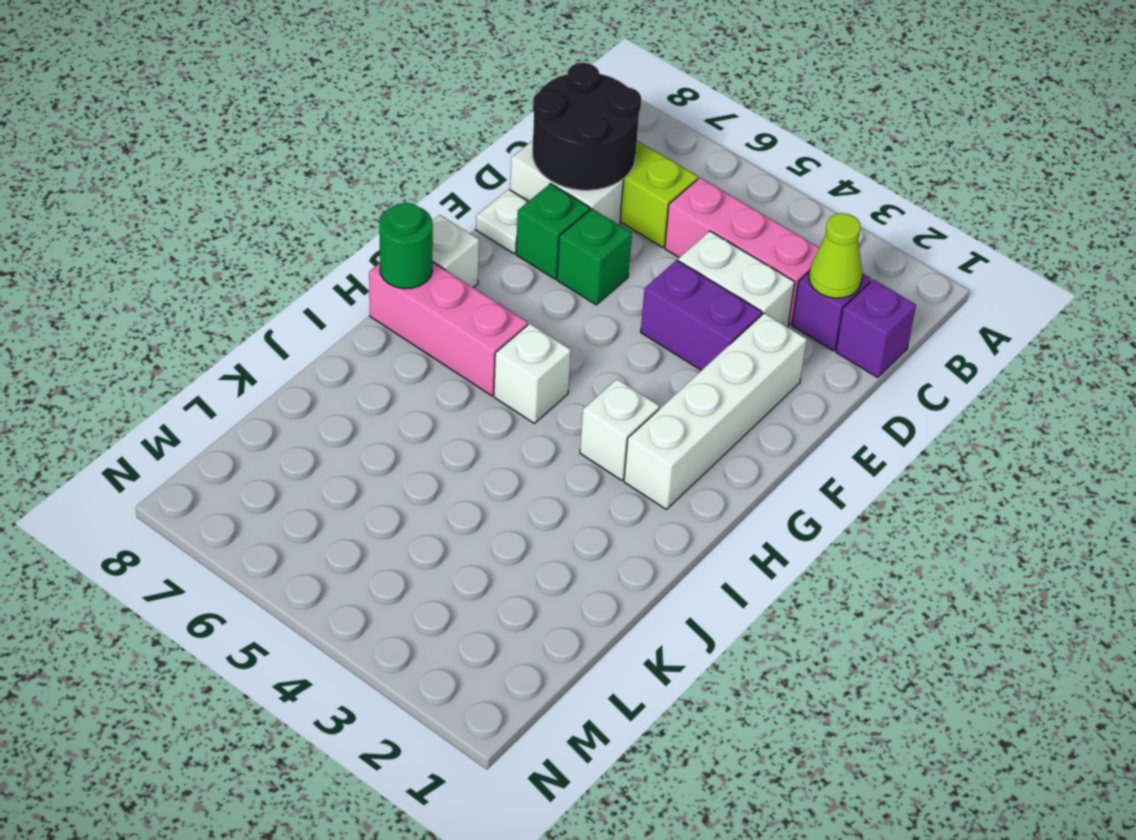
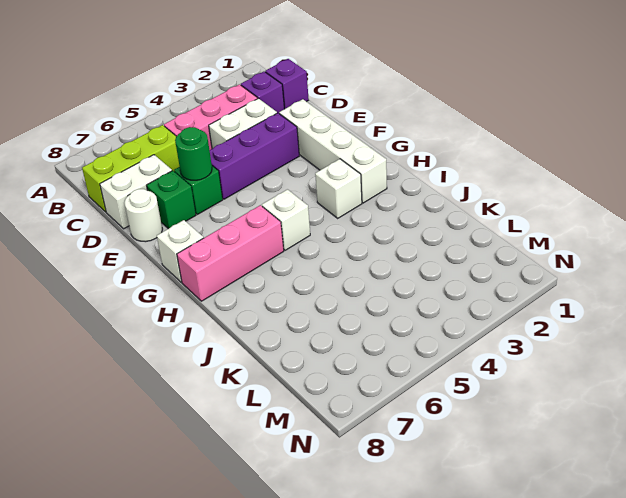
lime 1x1 cone [809,213,862,298] -> none
black 2x2 round brick [533,63,641,190] -> none
purple 1x2 brick [641,260,762,370] -> purple 1x3 brick [209,113,299,199]
white 1x1 plate [476,189,528,253] -> white 1x1 round brick [124,189,162,242]
green 1x1 round brick [379,203,433,289] -> green 1x1 round brick moved to [175,127,212,180]

